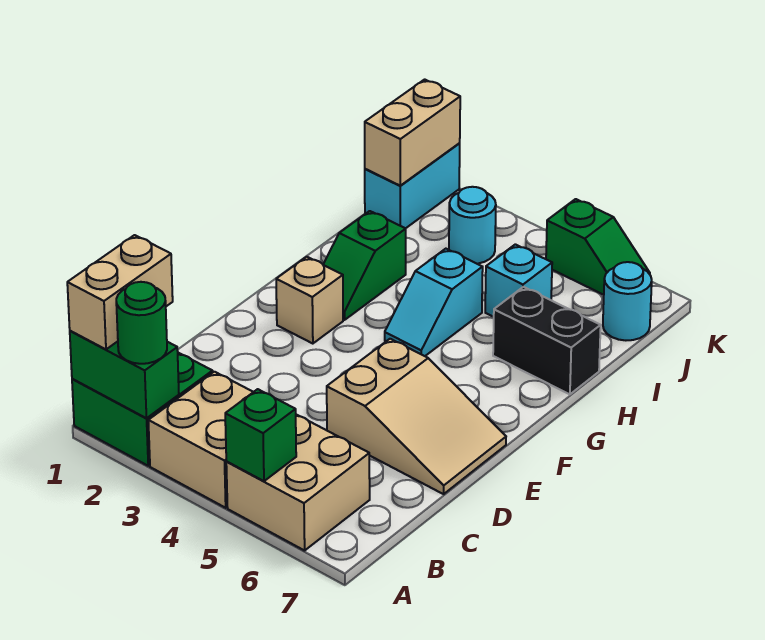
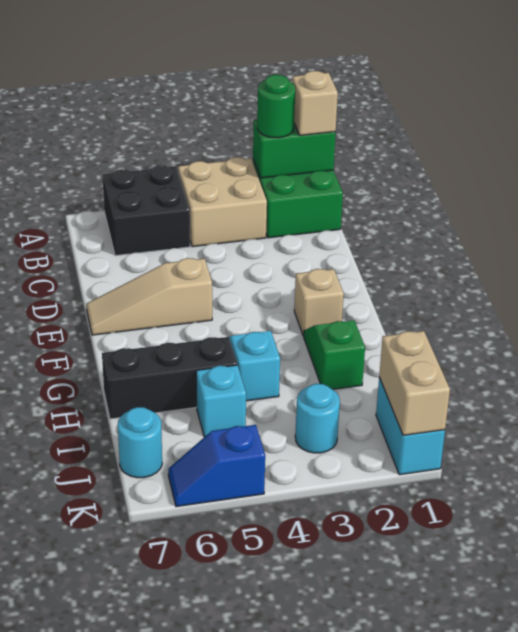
tan 1x2 brick [67,235,173,349] -> tan 1x1 brick [292,71,338,135]
tan 2x2 brick [226,415,370,551] -> black 2x2 brick [102,165,190,256]
green 1x1 brick [225,389,296,481] -> none
tan 2x3 slope [327,339,506,494] -> tan 1x3 slope [86,258,212,335]
black 1x2 brick [493,287,601,394] -> black 1x3 brick [102,337,237,419]
green 1x2 slope [546,199,650,295] -> blue 1x2 slope [168,425,265,507]

